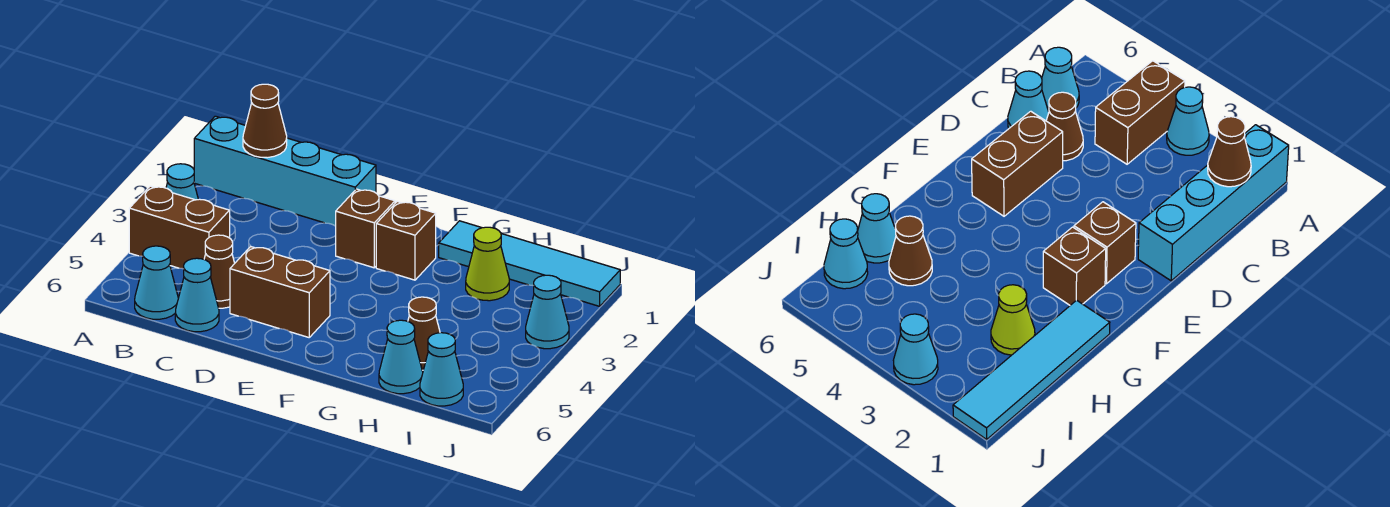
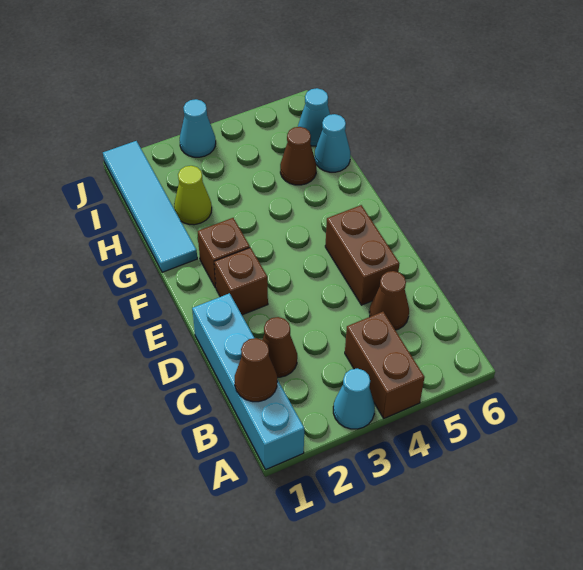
cyan 1x1 cone [135,246,178,319] -> none
none -> brown 1x1 cone [262,317,297,377]
cyan 1x1 cone [175,258,219,332] -> none

